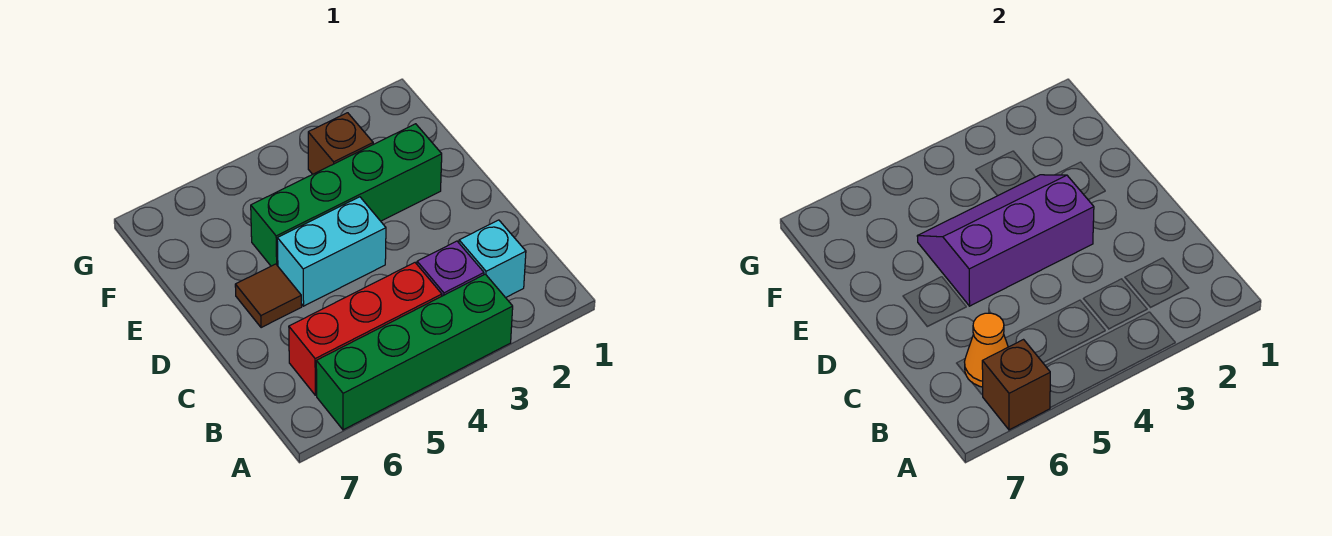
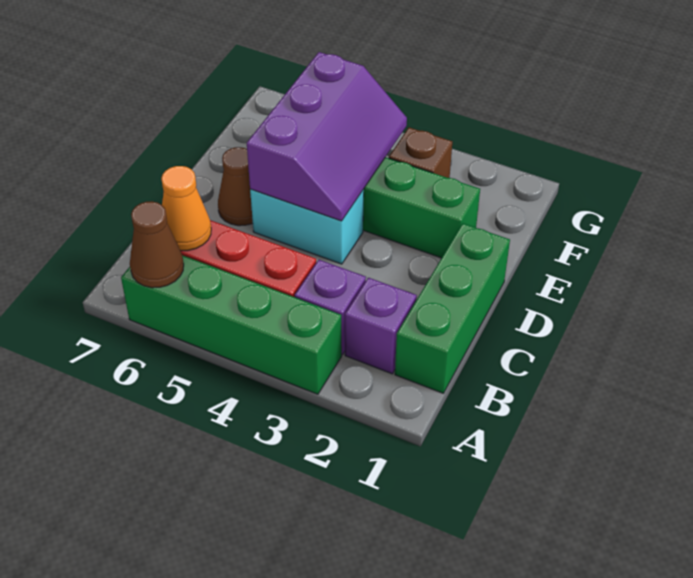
brown 1x1 brick [982,340,1050,430] -> brown 1x1 cone [130,201,184,288]
none -> green 1x3 brick [395,223,510,393]
cyan 1x1 brick [459,220,526,298] -> purple 1x1 brick [345,278,417,374]
purple 2x3 slope [917,175,1094,306] -> purple 2x3 slope turned to [247,52,407,221]
brown 1x1 tile [235,264,302,328] -> brown 1x1 cone [218,147,253,226]

